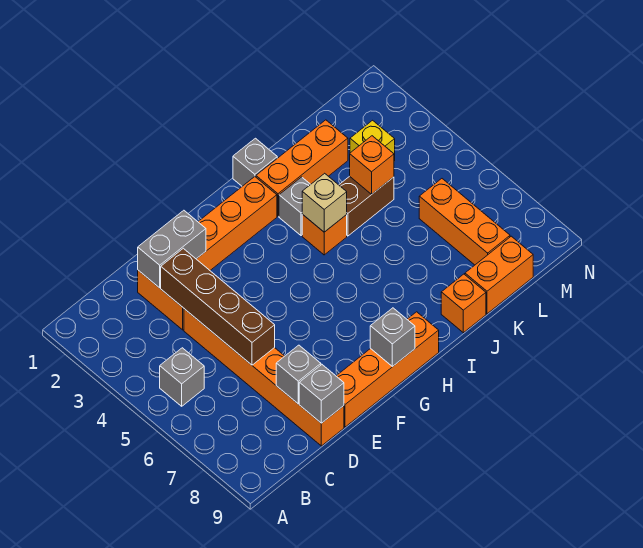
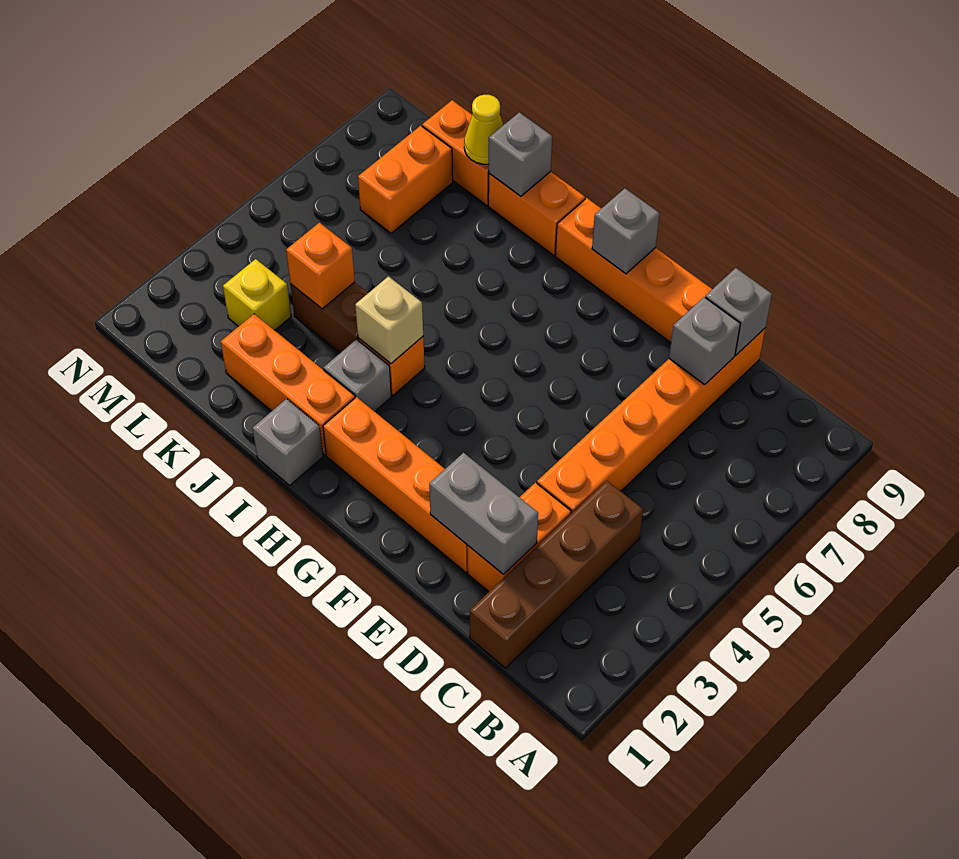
grey 1x1 brick [160,348,204,406] -> grey 1x1 brick moved to [489,112,552,196]
brown 1x4 brick [161,248,275,365] -> brown 1x4 brick moved to [470,481,643,668]
orange 1x1 brick [441,274,486,333] -> orange 1x2 brick [488,172,585,255]
none -> yellow 1x1 cone [464,95,503,164]
orange 1x3 brick [419,179,510,265] -> orange 1x2 brick [358,126,453,233]

